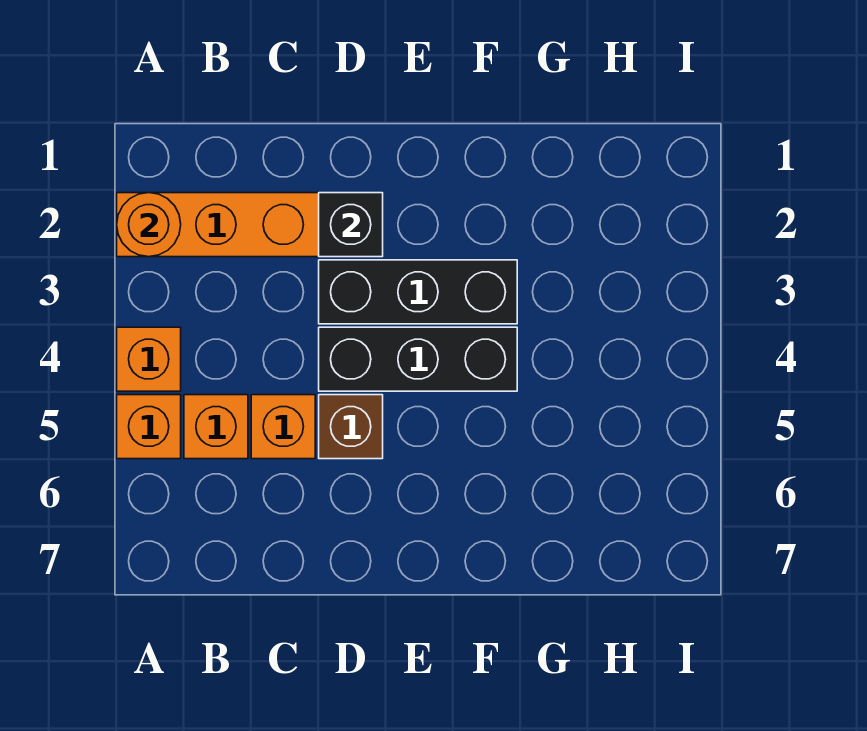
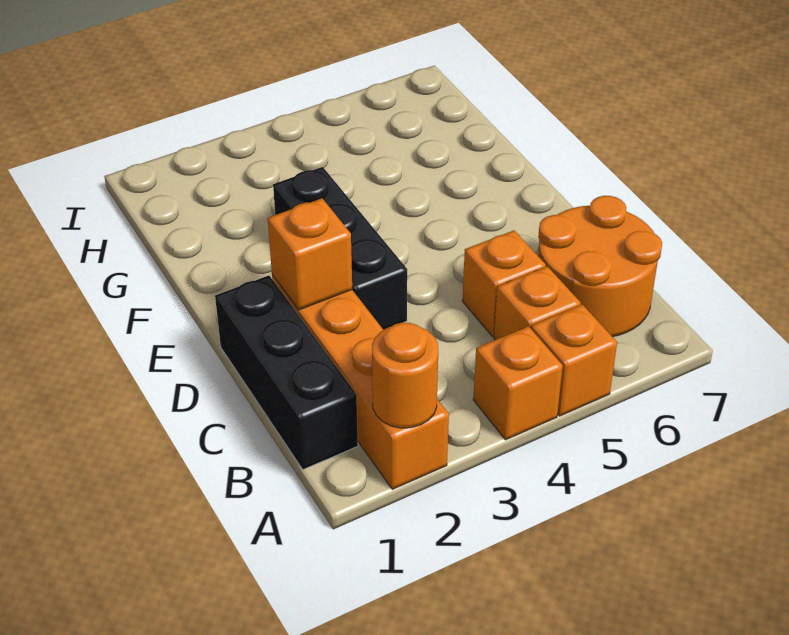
none -> orange 2x2 round brick [538,196,662,337]
black 1x1 brick [319,193,383,257] -> orange 1x1 brick [268,198,352,310]
black 1x3 brick [319,327,517,391] -> black 1x3 brick moved to [215,275,358,469]
brown 1x1 brick [319,395,383,459] -> none

